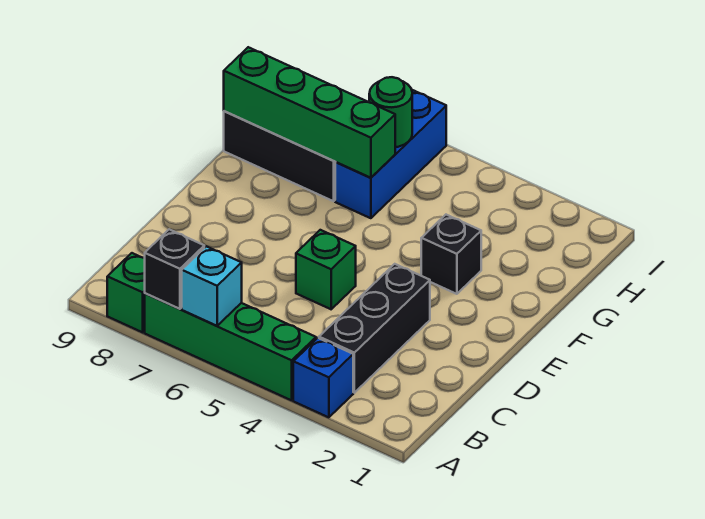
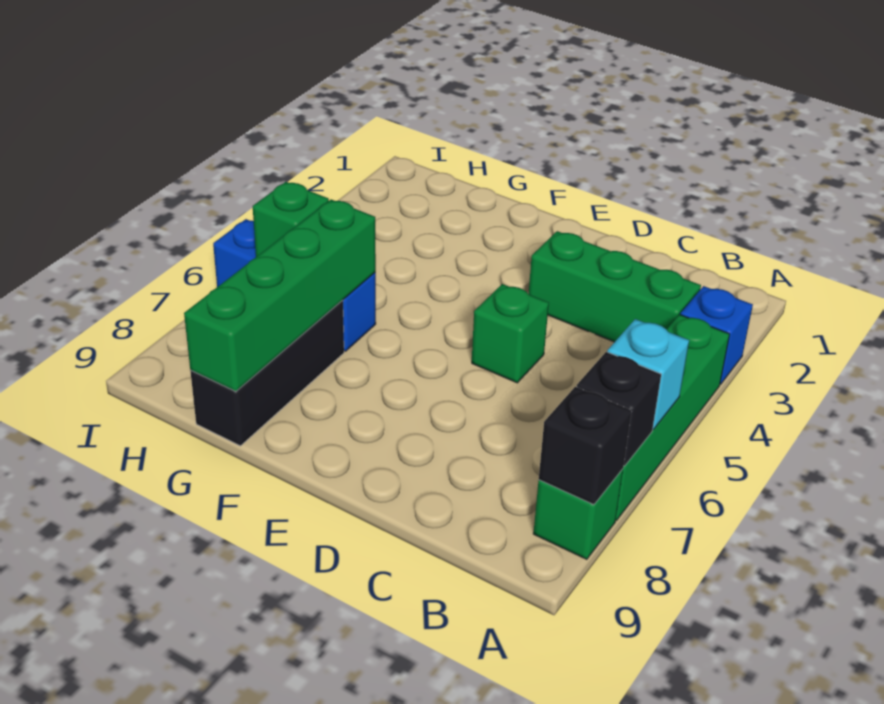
black 1x3 brick [319,264,430,393] -> green 1x3 brick [529,231,701,342]
black 1x1 brick [421,215,481,294] -> black 1x1 brick moved to [539,387,632,505]
green 1x1 round brick [369,77,412,147] -> green 1x1 brick [253,182,329,257]

